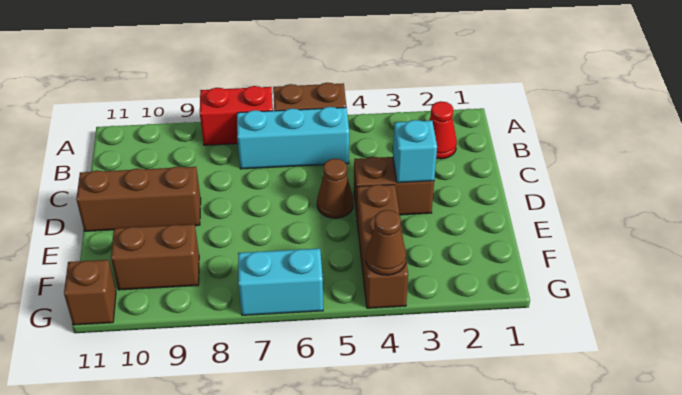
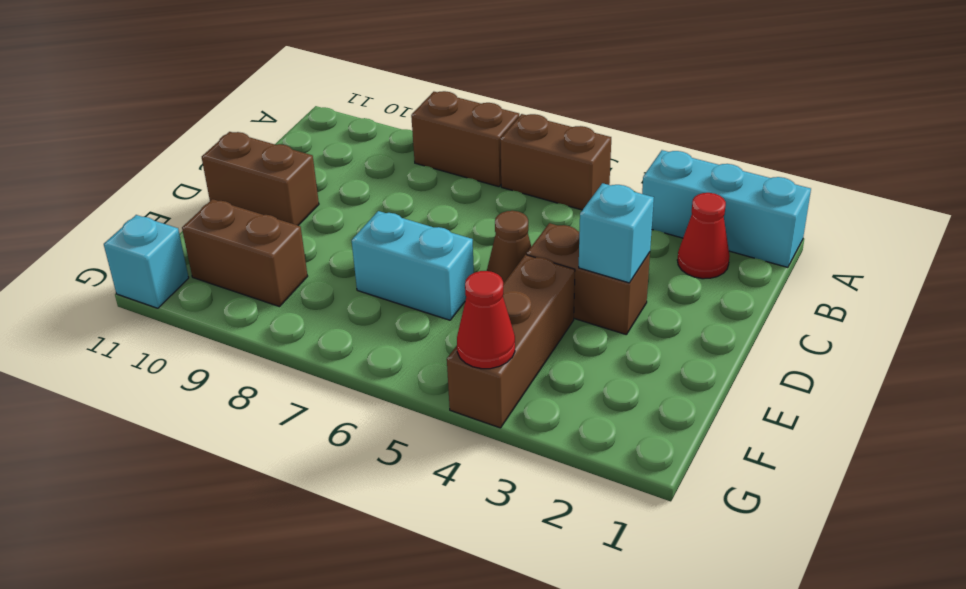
red 1x2 brick [200,86,273,145] -> brown 1x2 brick [411,91,519,187]
cyan 1x3 brick [237,107,349,169] -> cyan 1x3 brick moved to [642,150,811,267]
brown 1x3 brick [76,166,201,231] -> brown 1x2 brick [202,132,319,225]
brown 1x1 cone [366,210,406,275] -> red 1x1 cone [457,271,515,369]
cyan 1x2 brick [238,248,323,315] -> cyan 1x2 brick moved to [352,211,474,320]
brown 1x1 brick [64,260,116,325] -> cyan 1x1 brick [104,215,189,308]

